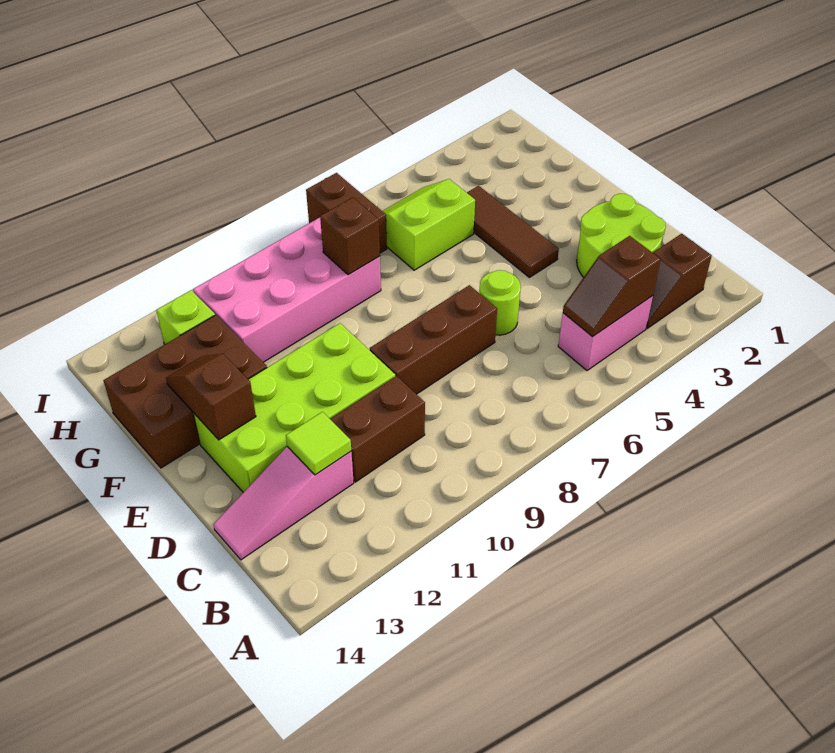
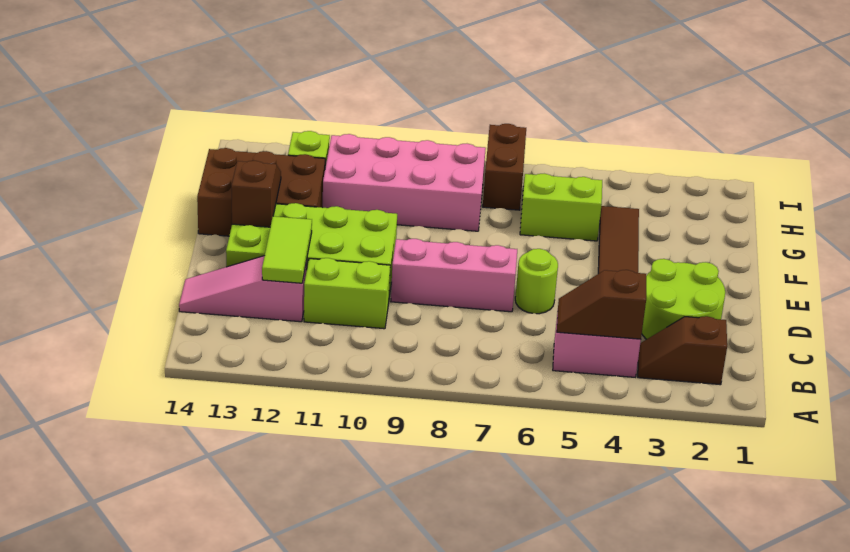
brown 1x2 brick [330,376,425,482] -> lime 1x2 brick [304,258,390,329]
lime 1x1 tile [286,412,351,475] -> lime 1x2 tile [262,216,312,283]
brown 1x3 brick [370,285,497,394] -> pink 1x3 brick [391,239,517,312]
brown 1x1 brick [320,197,380,275] -> none

